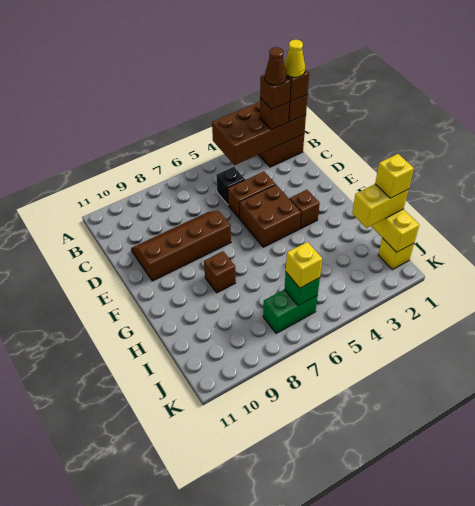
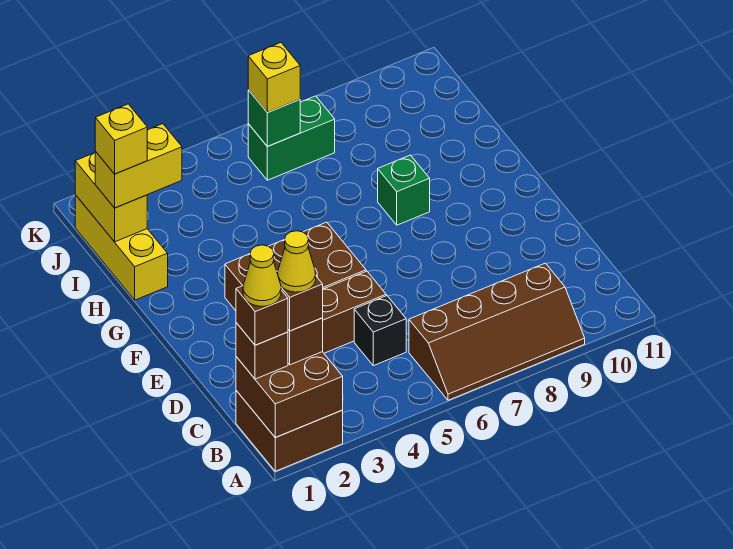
brown 2x4 brick [212,101,306,165] -> brown 2x2 brick [236,352,343,438]
brown 1x1 cone [265,47,287,85] -> yellow 1x1 cone [278,231,316,292]
brown 2x4 slope [131,211,231,281] -> brown 2x4 slope moved to [409,263,585,400]
brown 1x1 brick [204,251,236,293] -> green 1x1 brick [378,155,430,225]
yellow 1x1 brick [378,238,414,270] -> yellow 1x3 brick [75,195,168,300]

